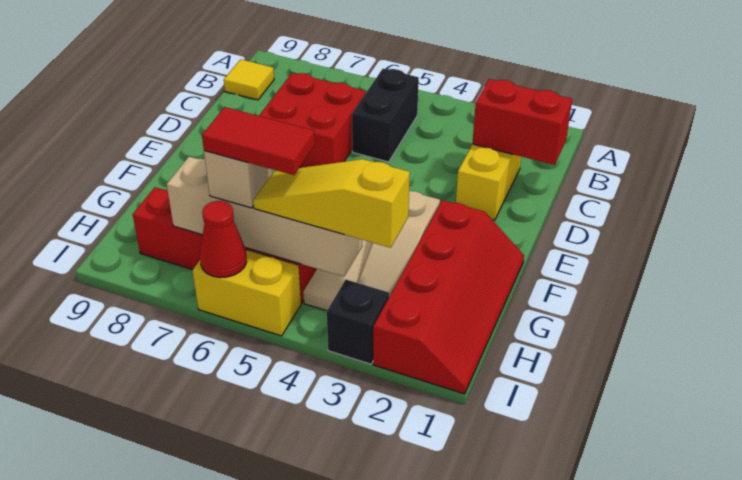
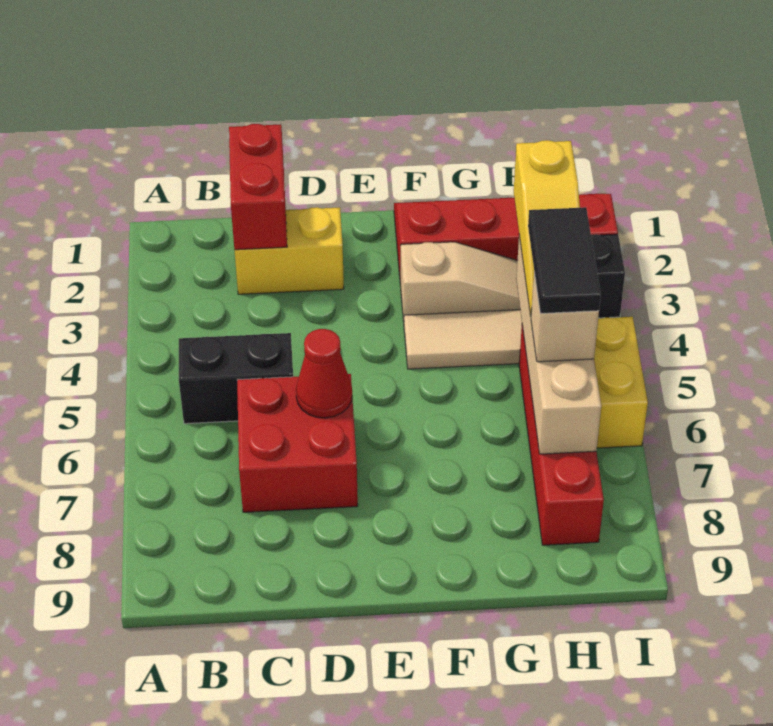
yellow 1x1 tile [224,59,274,100] -> none
red 1x2 tile [202,107,315,175] -> black 1x2 tile [528,207,601,314]
red 1x1 cone [200,201,247,278] -> red 1x1 cone moved to [296,329,352,418]

